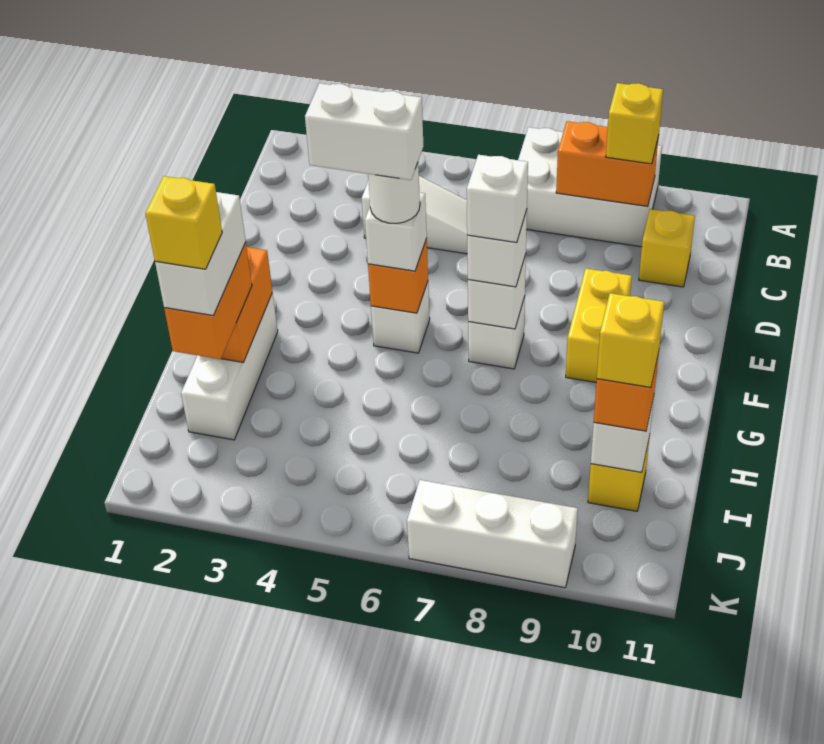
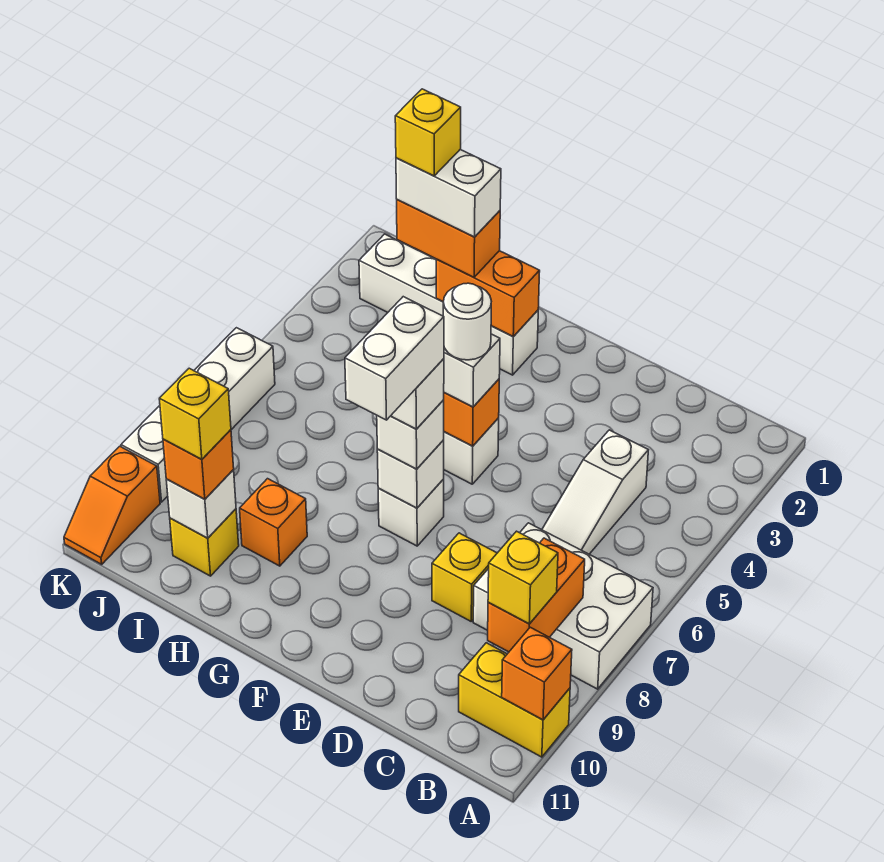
white 2x3 brick [518,127,662,247] -> white 2x3 brick turned to [473,523,653,689]
none -> orange 1x1 brick [502,627,572,720]
yellow 1x1 brick [639,209,695,287] -> yellow 1x1 brick moved to [432,533,497,621]
yellow 1x2 brick [566,269,632,382] -> yellow 1x2 brick moved to [459,643,570,757]
white 1x2 brick [305,83,423,180] -> white 1x2 brick moved to [345,297,444,420]
white 1x3 brick [181,293,278,440] -> white 1x4 brick [359,234,538,375]
none -> orange 1x1 brick [240,479,307,566]
white 1x3 brick [407,480,578,588] -> white 1x4 brick [121,328,275,502]
none -> orange 1x2 slope [64,446,160,564]

